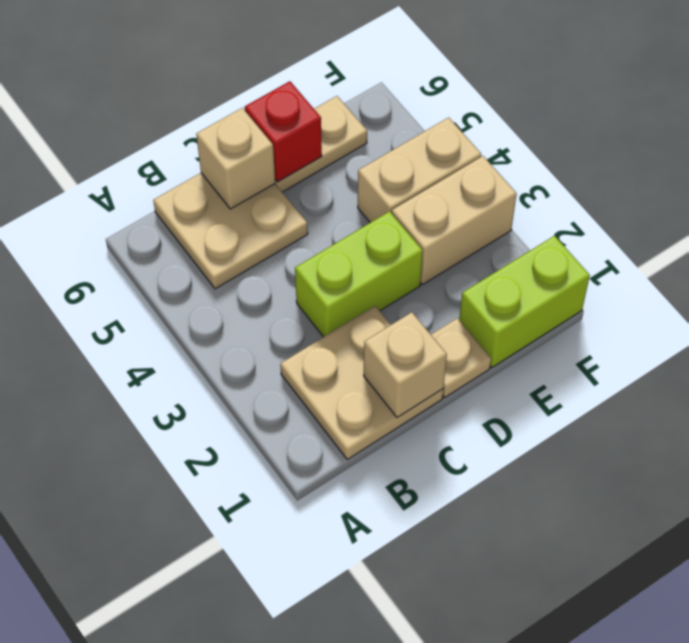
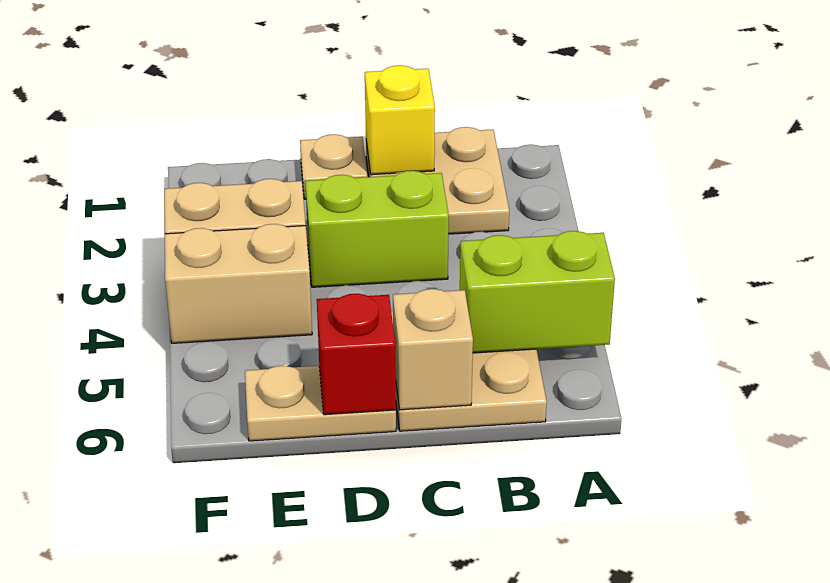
tan 1x1 brick [364,312,447,418] -> yellow 1x1 brick [365,65,435,175]
lime 1x2 brick [459,236,590,367] -> lime 1x2 brick moved to [460,231,615,353]

